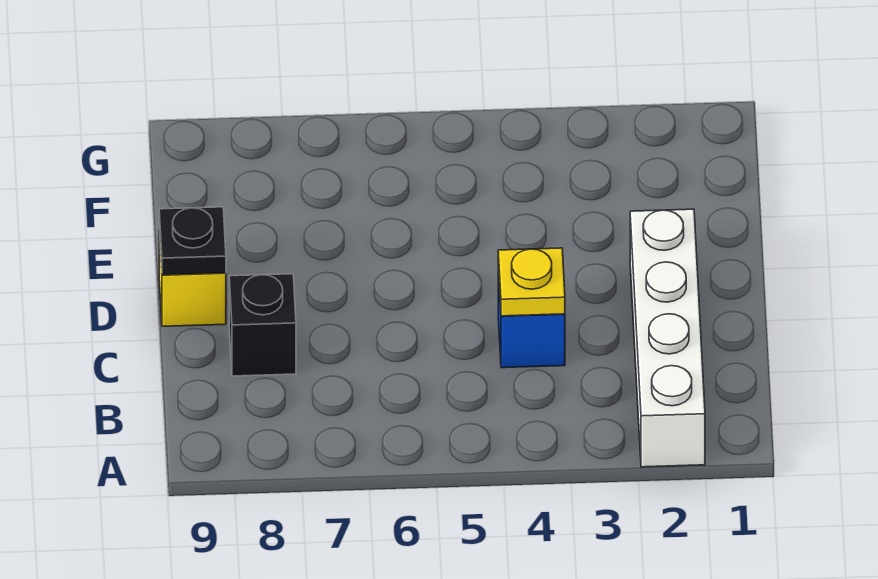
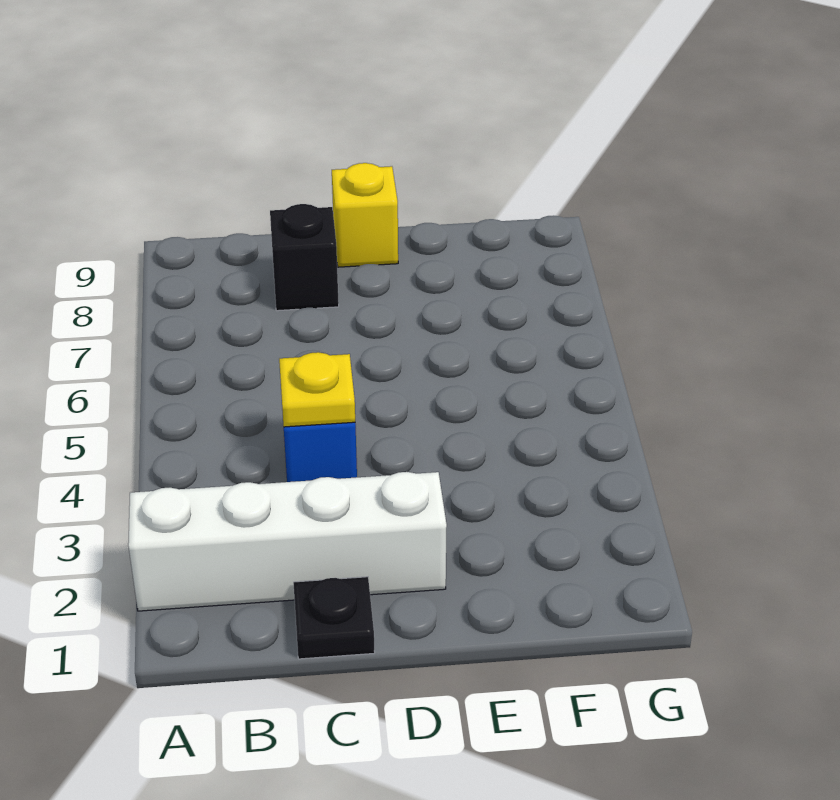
black 1x1 plate [159,207,226,275] -> black 1x1 plate moved to [293,577,375,659]

